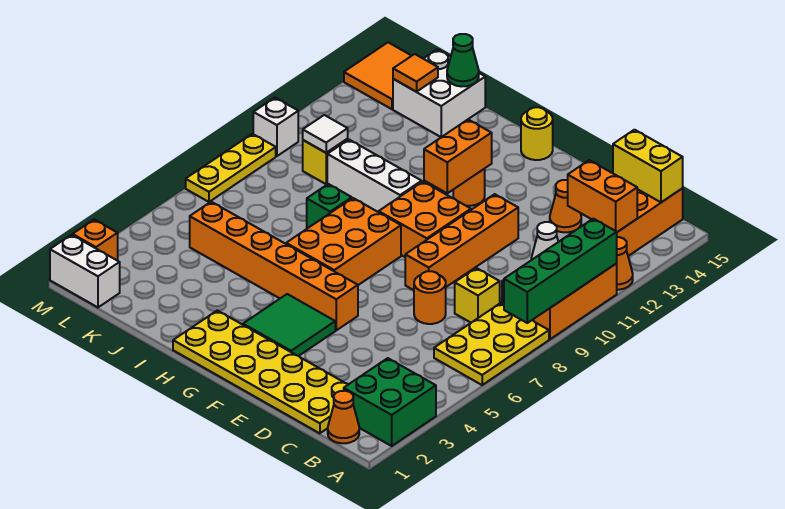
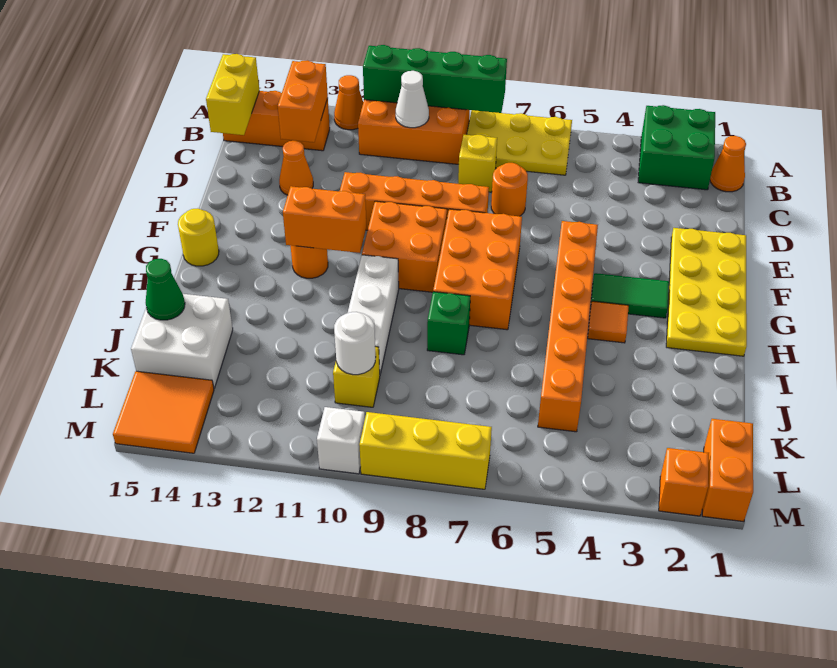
yellow 2x6 plate [173,310,348,433] -> yellow 2x4 plate [666,228,747,356]
green 2x2 tile [243,294,335,356] -> green 1x2 tile [591,273,669,318]
orange 2x3 brick [286,198,401,285] -> orange 2x3 brick turned to [433,209,522,330]
white 1x1 tile [303,115,348,153] -> white 1x1 round brick [334,312,376,375]
orange 1x1 tile [393,54,438,92] -> orange 1x1 tile moved to [588,301,629,343]
white 1x2 brick [50,235,120,307] -> orange 1x2 brick [702,419,753,522]
yellow 1x3 plate [186,134,276,202] -> yellow 1x3 brick [359,412,492,489]

